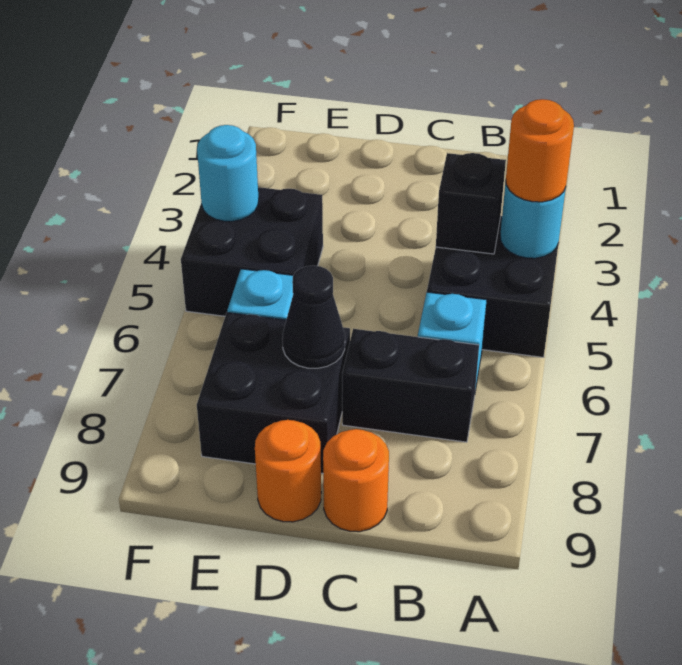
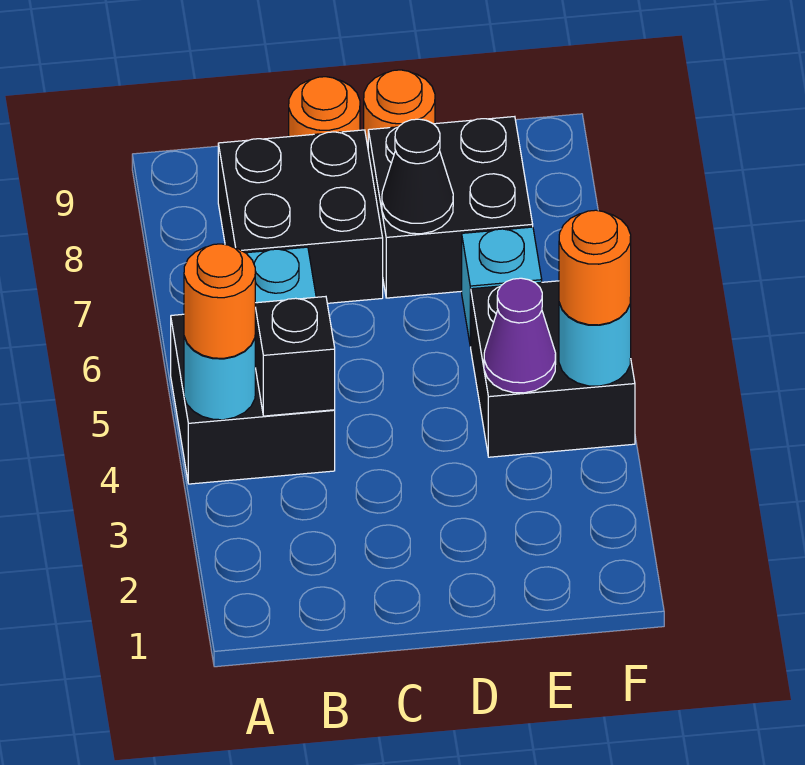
black 1x2 brick [342,329,479,442] -> black 2x2 brick [218,130,383,303]
none -> purple 1x1 cone [484,278,556,393]
none -> orange 1x1 round brick [559,210,631,325]

